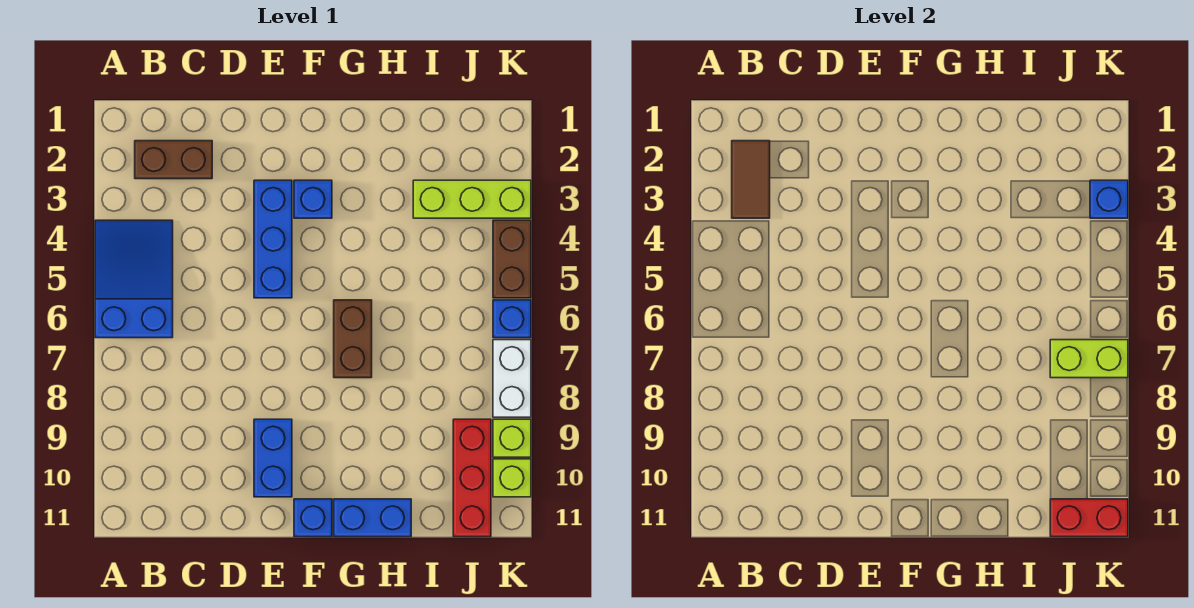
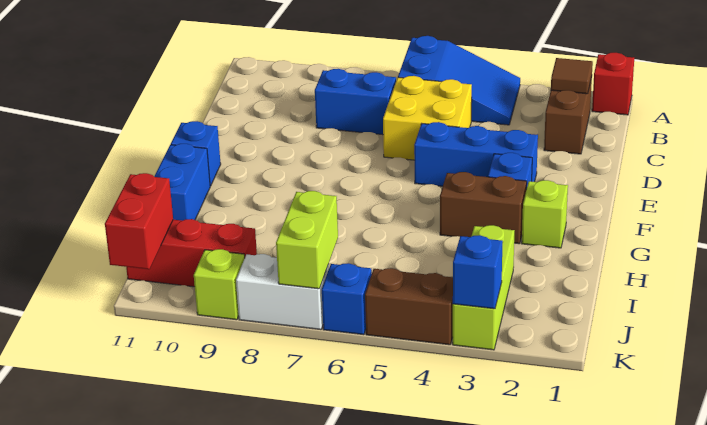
none -> red 1x1 brick [592,53,634,115]
brown 1x2 tile [732,141,770,218] -> brown 1x1 tile [551,58,593,94]
none -> yellow 2x2 brick [383,76,472,160]
blue 1x2 brick [254,419,292,497] -> blue 1x2 brick moved to [315,69,396,135]
brown 1x2 brick [334,300,372,378] -> brown 1x2 brick moved to [440,172,527,244]
lime 1x1 brick [493,459,531,497] -> lime 1x1 brick moved to [522,180,568,248]

